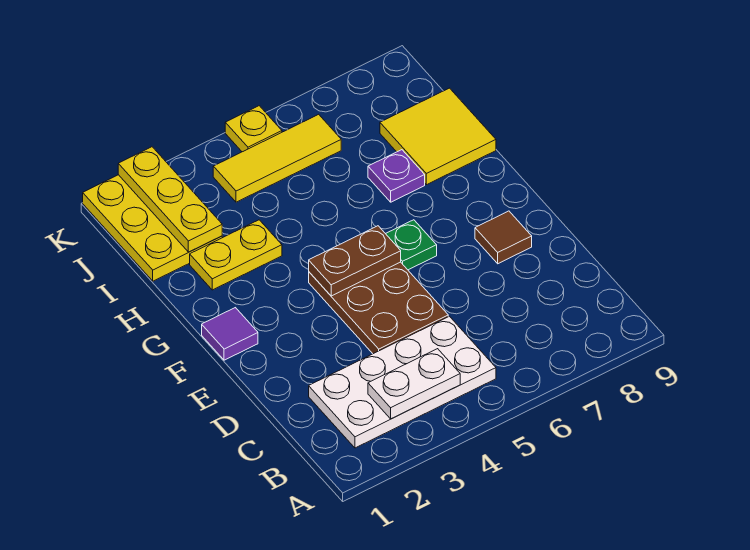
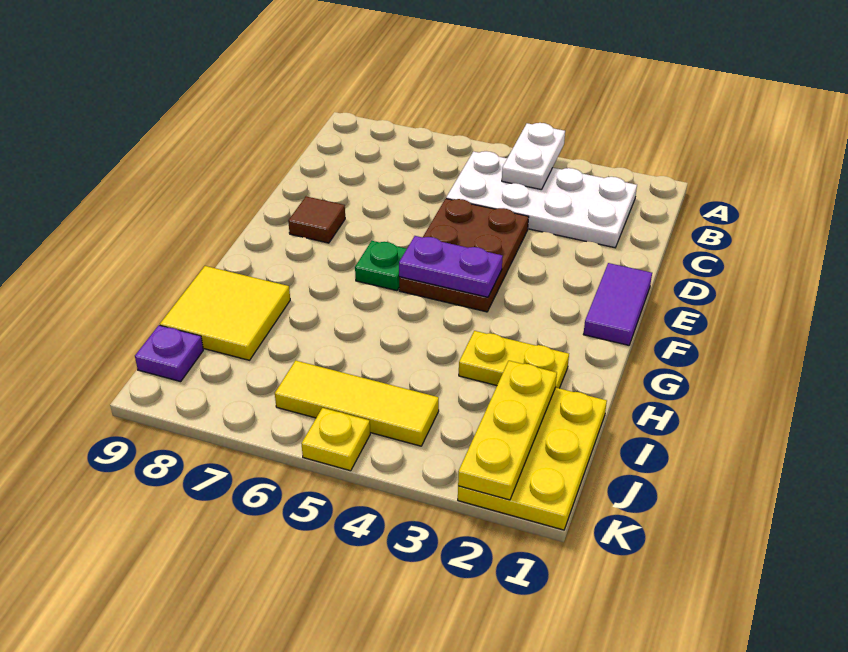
white 1x2 plate [368,349,460,419] -> white 1x2 plate turned to [502,123,565,190]
purple 1x1 tile [202,308,258,360] -> purple 1x2 tile [583,263,652,345]
brown 1x2 plate [309,226,401,296] -> purple 1x2 plate [399,236,503,297]
purple 1x1 plate [368,150,425,202] -> purple 1x1 plate moved to [135,325,203,382]

